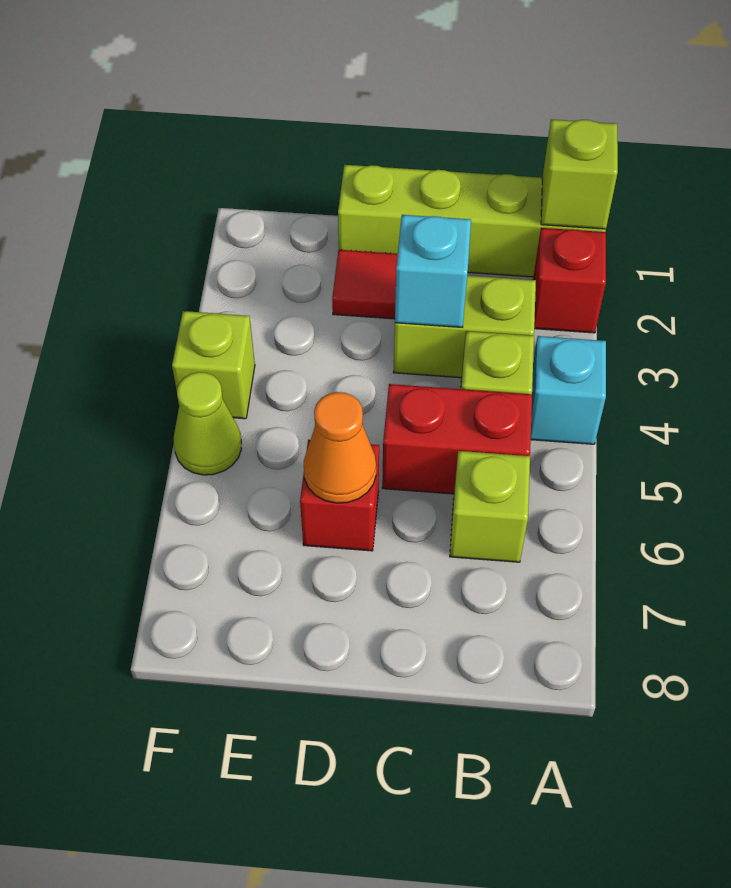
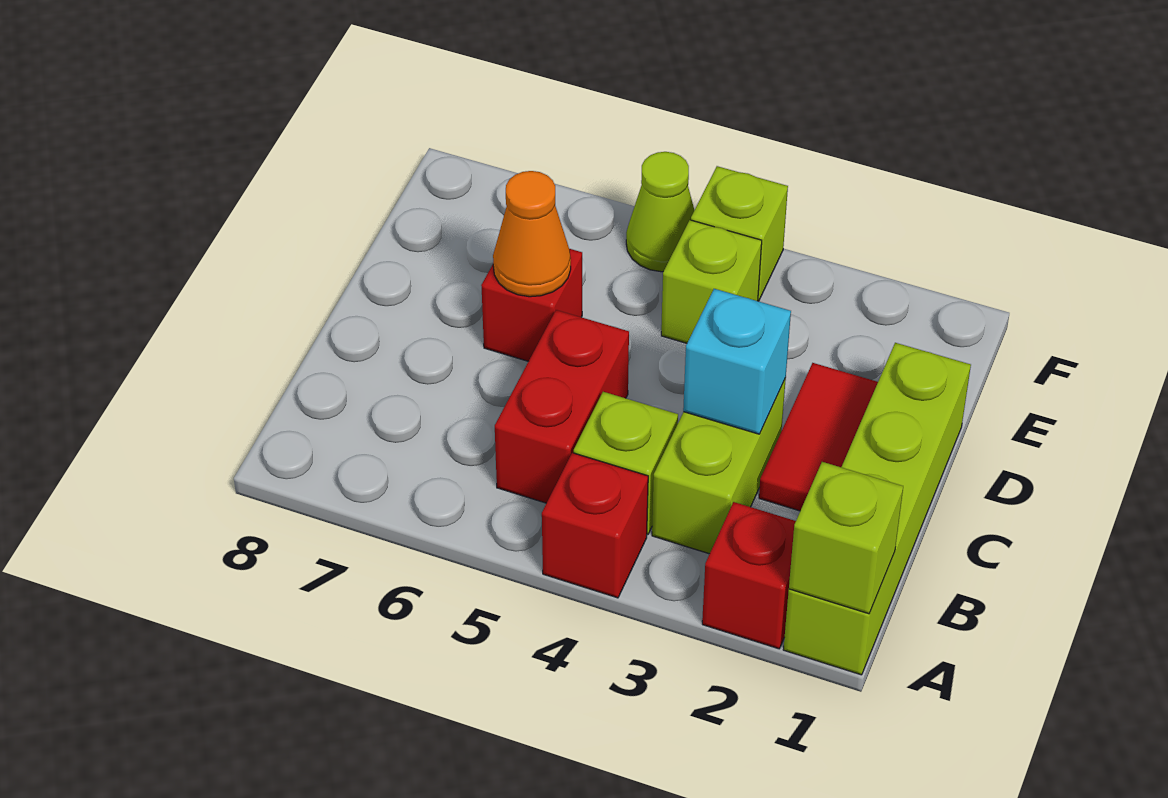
cyan 1x1 brick [531,336,606,444] -> red 1x1 brick [542,453,648,598]
lime 1x1 brick [450,451,530,562] -> lime 1x1 brick moved to [661,220,762,343]

